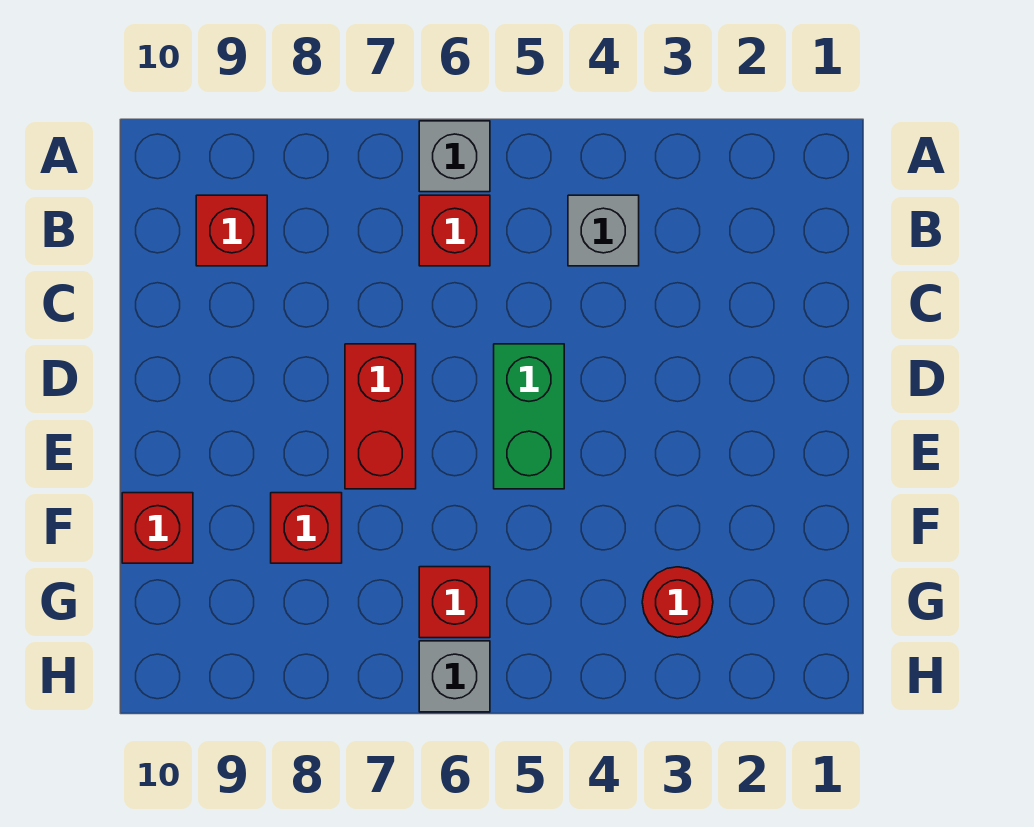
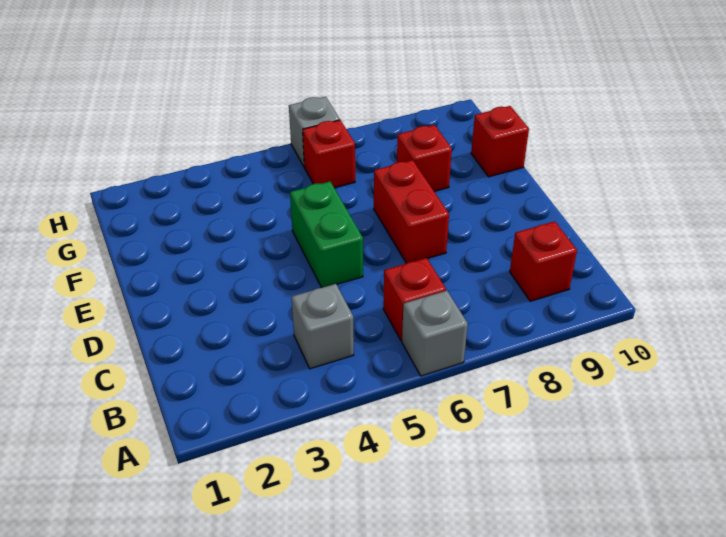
red 1x1 round brick [642,567,713,638] -> none

